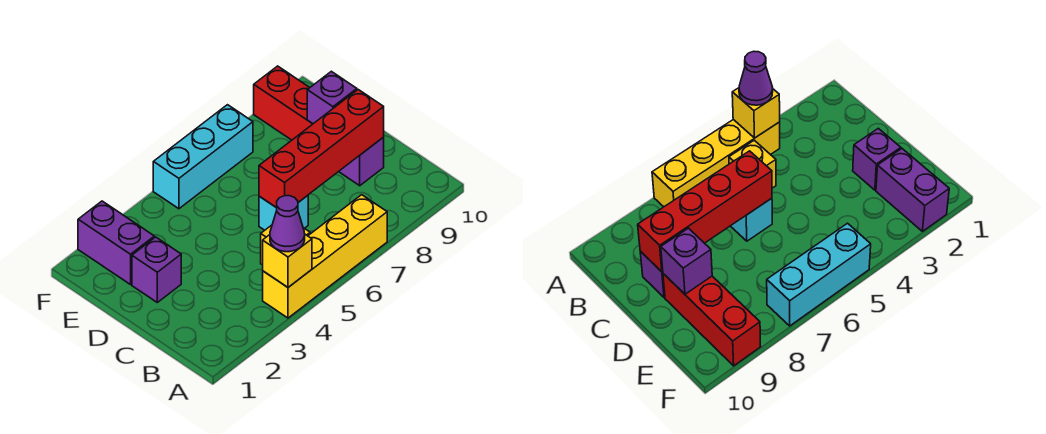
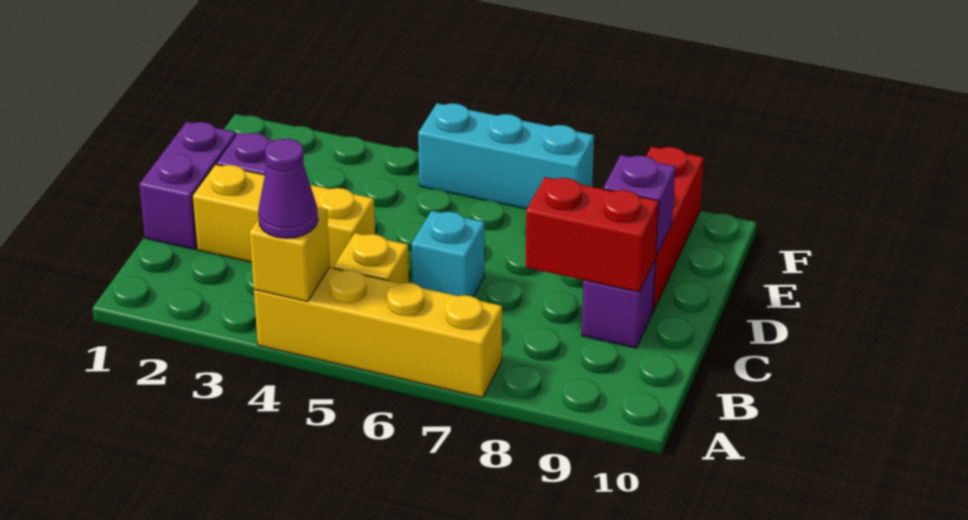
none -> yellow 1x3 brick [193,164,375,268]
red 1x4 brick [259,90,384,208] -> red 1x2 brick [526,177,659,292]
purple 1x2 brick [78,201,154,285] -> purple 1x2 brick moved to [139,122,236,249]

